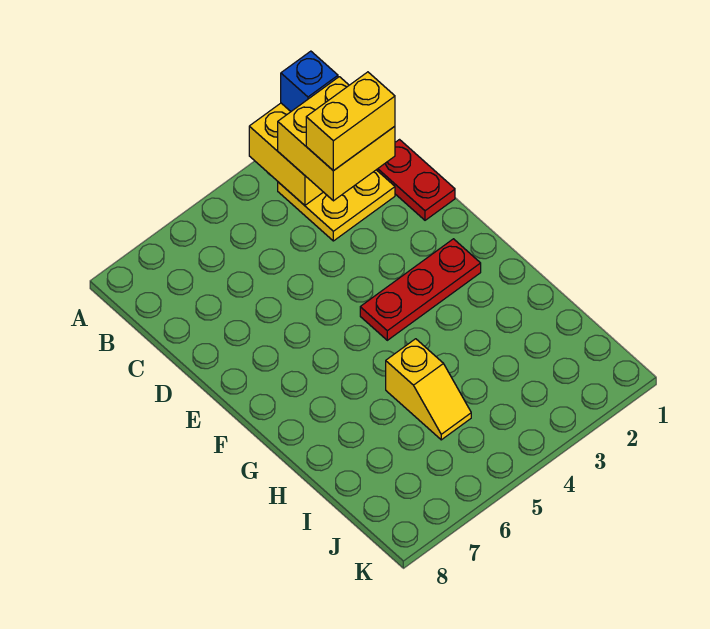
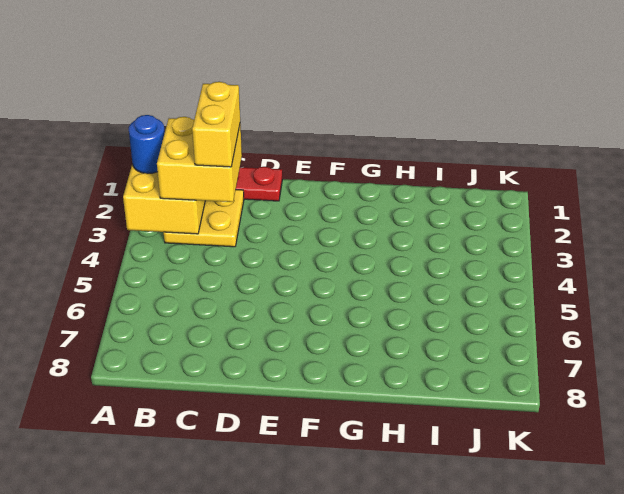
blue 1x1 brick [281,51,338,111] -> blue 1x1 round brick [129,115,165,174]
red 1x3 plate [360,239,481,340] -> none
yellow 1x2 slope [386,339,471,440] -> none

